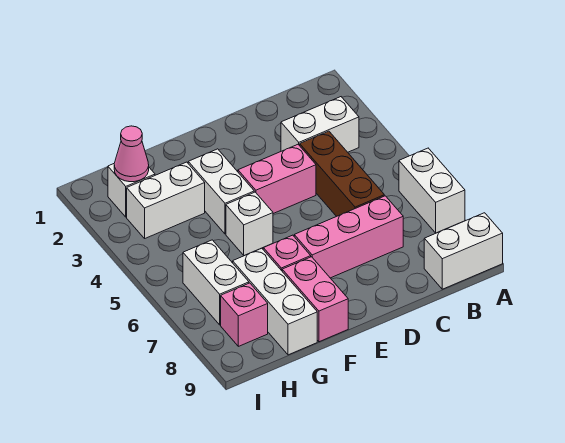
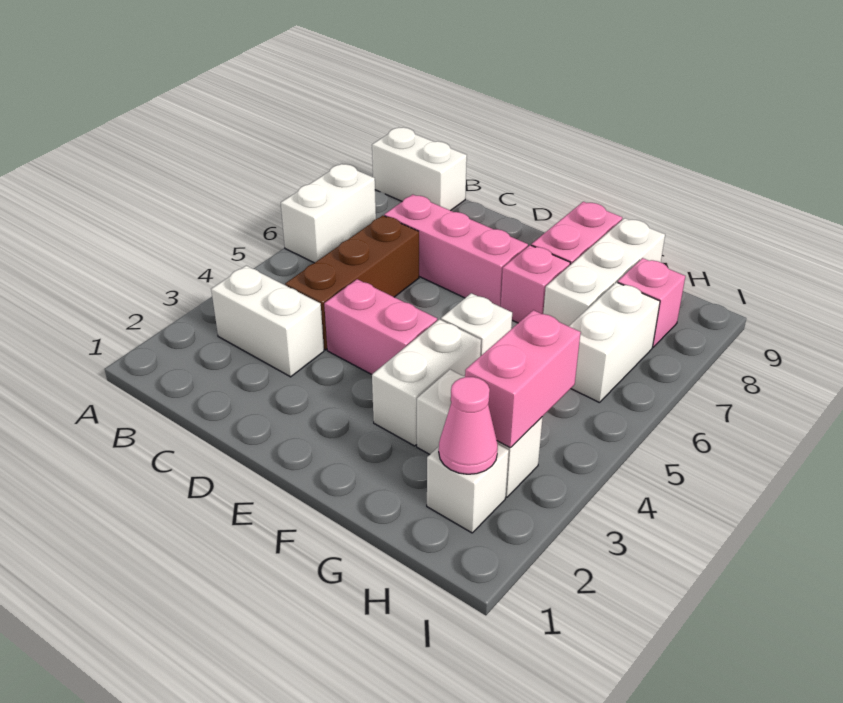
none -> pink 1x2 brick [465,310,581,447]

